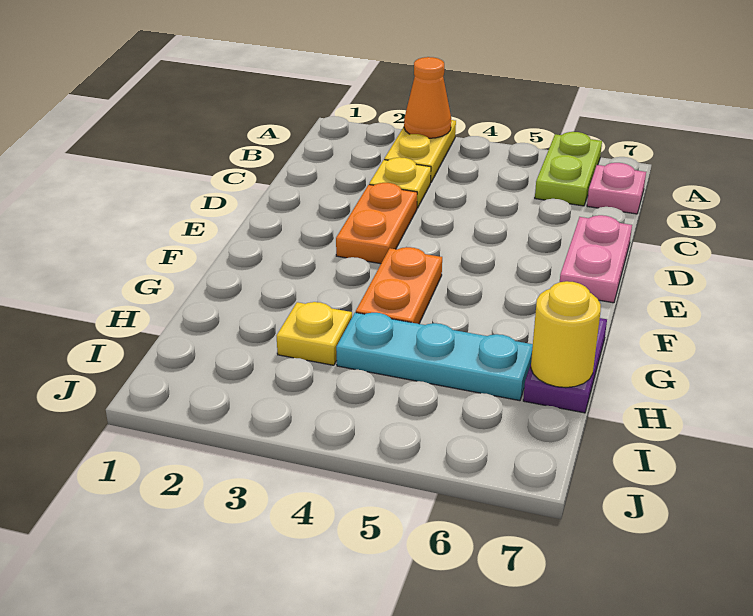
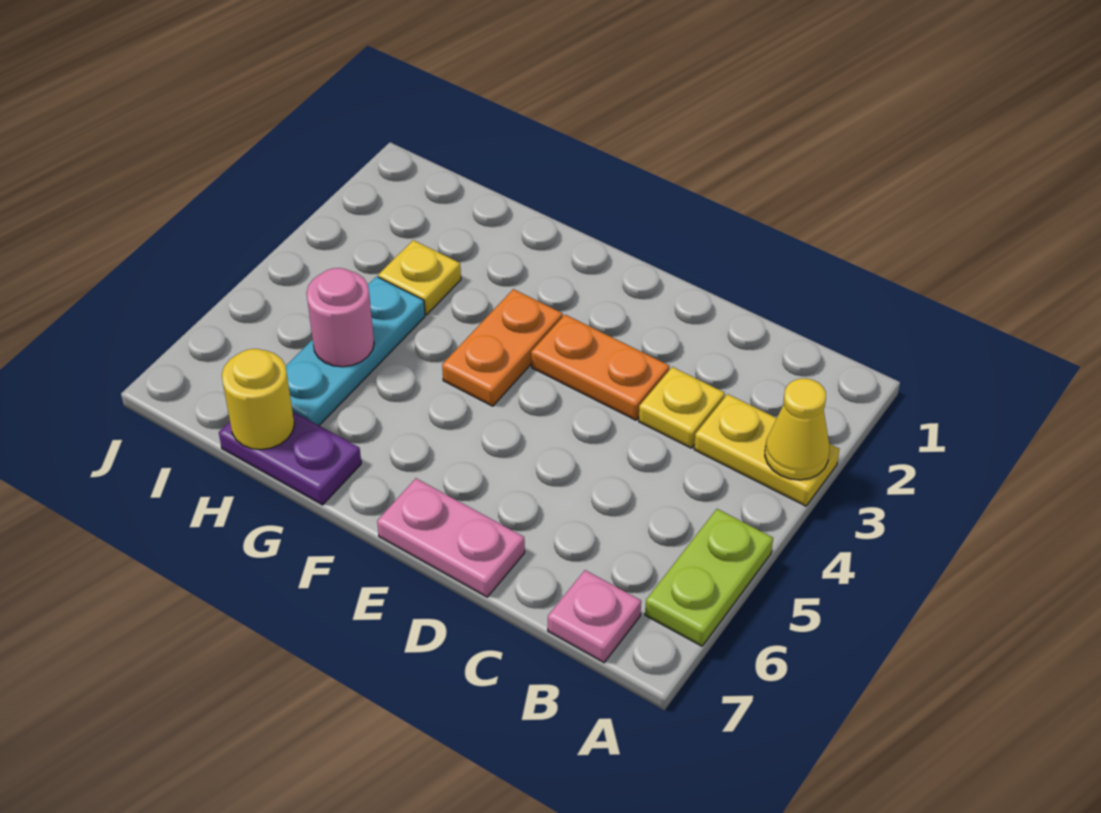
orange 1x1 cone [404,57,451,138] -> yellow 1x1 cone [765,378,829,480]
lime 1x2 plate [535,132,602,206] -> lime 1x2 plate turned to [645,509,773,646]
orange 1x2 plate [356,247,442,324] -> orange 1x2 plate turned to [442,289,563,406]
none -> pink 1x1 round brick [306,268,374,367]

